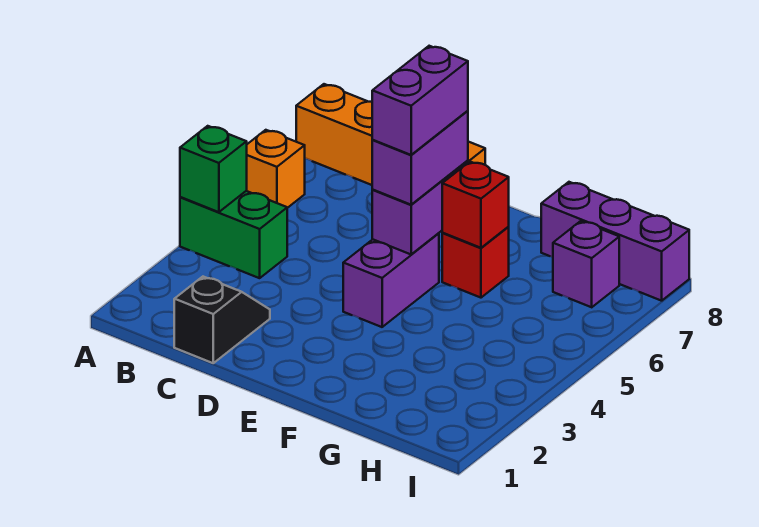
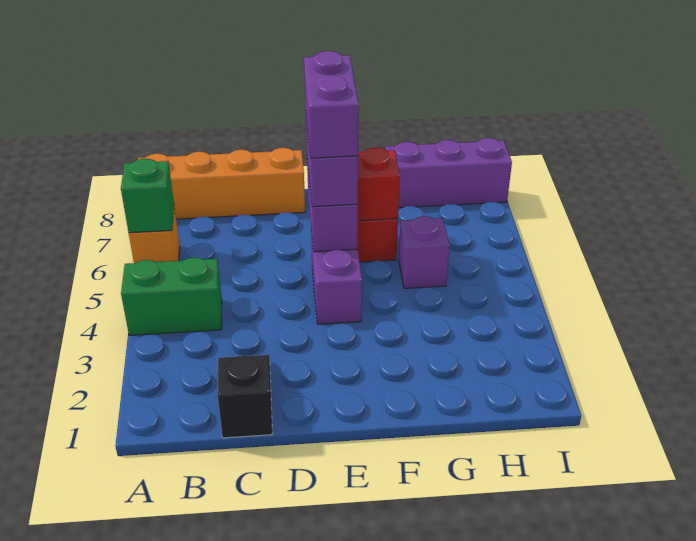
green 1x1 brick [180,126,247,212] -> green 1x1 brick moved to [121,159,174,233]
purple 1x1 brick [553,221,619,307] -> purple 1x1 brick moved to [399,216,450,288]

